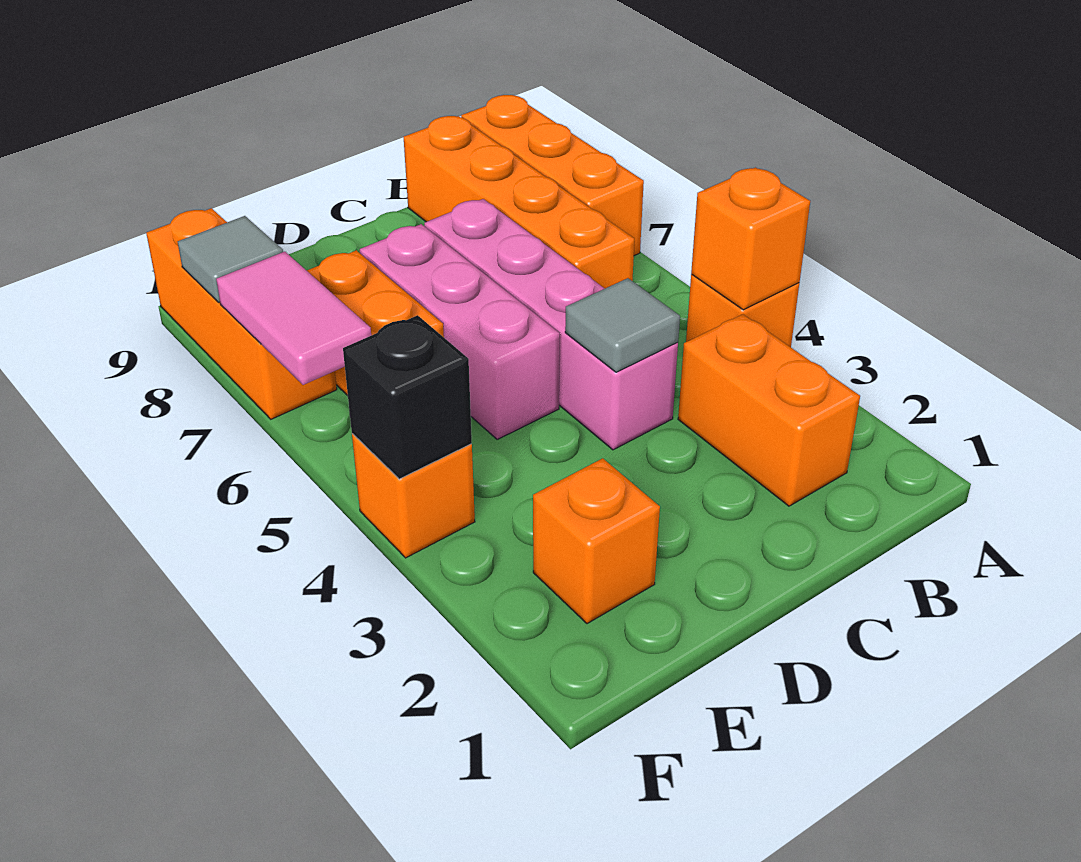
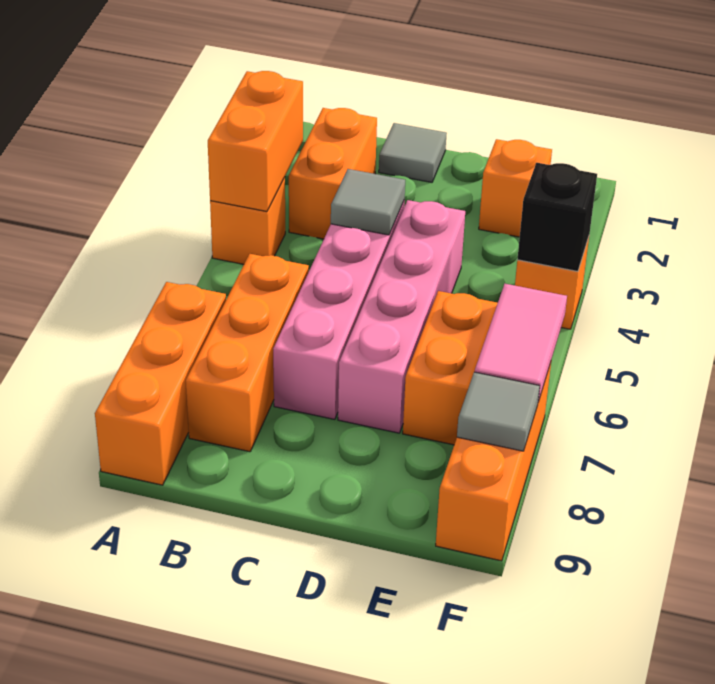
orange 1x1 brick [691,168,810,310] -> orange 1x2 brick [208,71,303,211]
orange 1x4 brick [404,116,634,288] -> orange 1x3 brick [186,254,309,452]
none -> grey 1x1 tile [379,123,447,182]
pink 1x3 brick [360,224,560,439] -> pink 1x4 brick [338,200,465,433]

